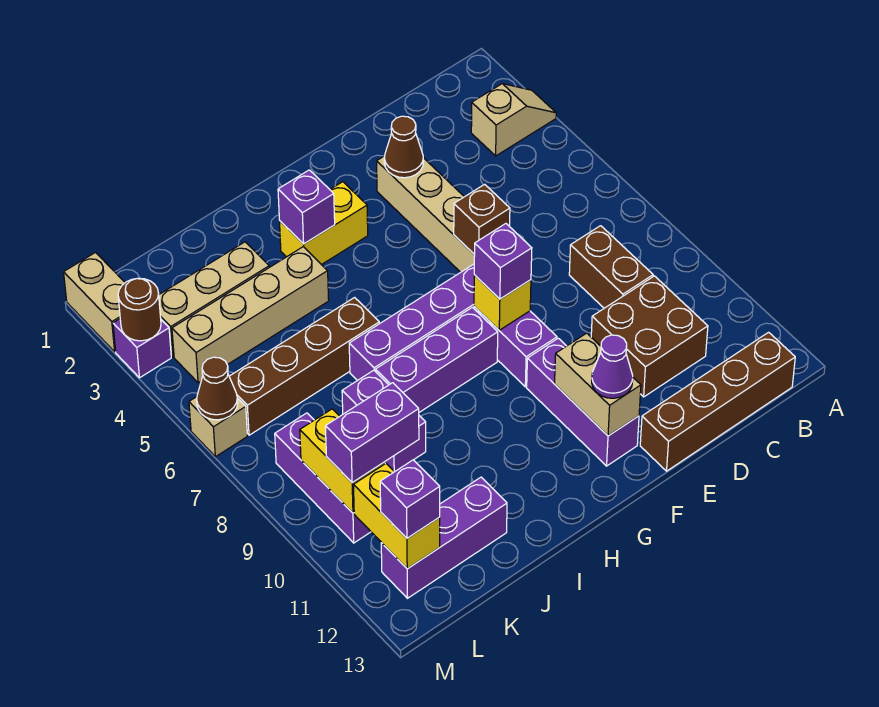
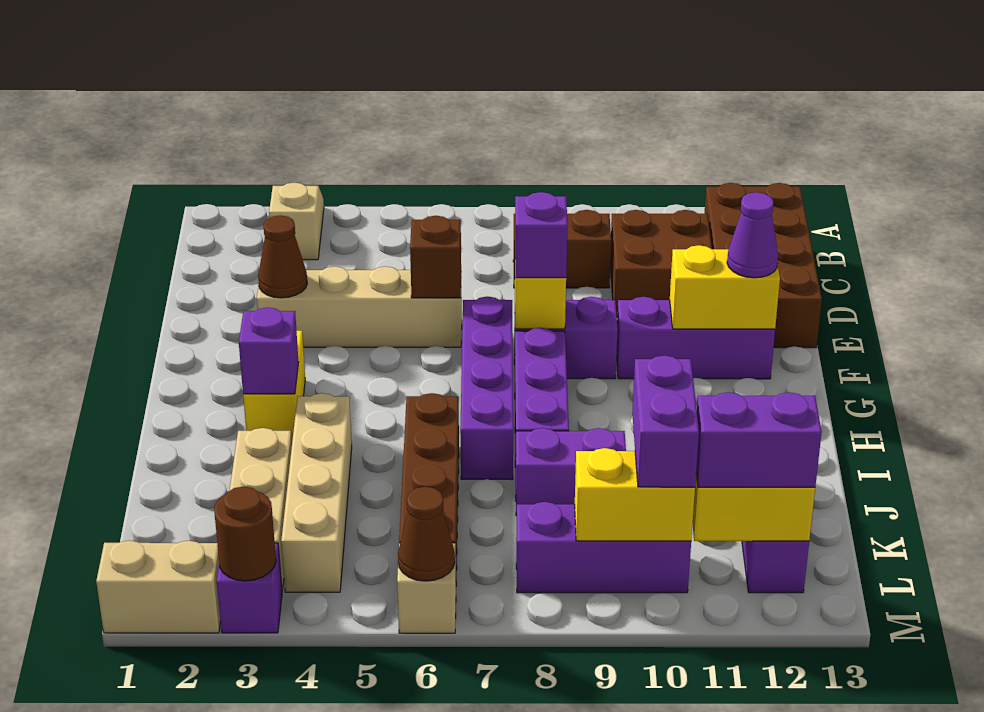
brown 1x4 brick [640,332,795,471] -> brown 2x4 brick [704,183,822,348]
tan 1x2 brick [555,333,641,436] -> yellow 1x2 brick [670,245,780,329]
purple 1x1 brick [380,460,440,538] -> purple 1x2 brick [696,392,822,487]

